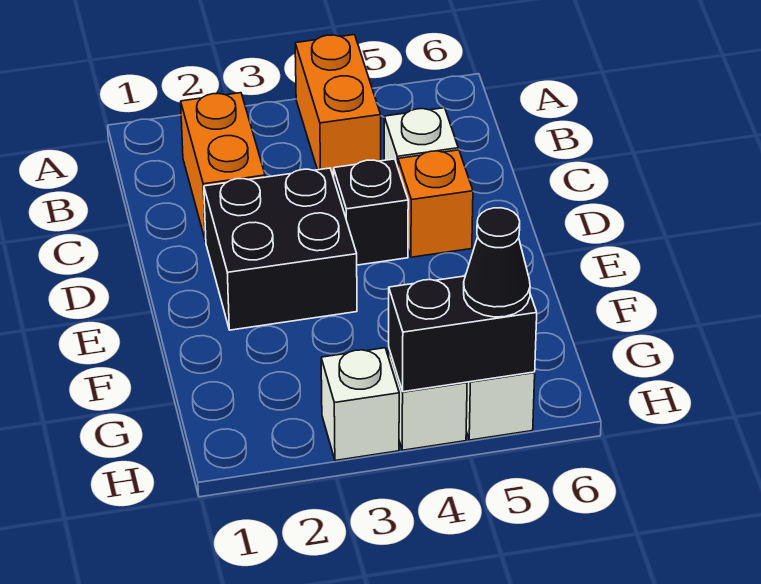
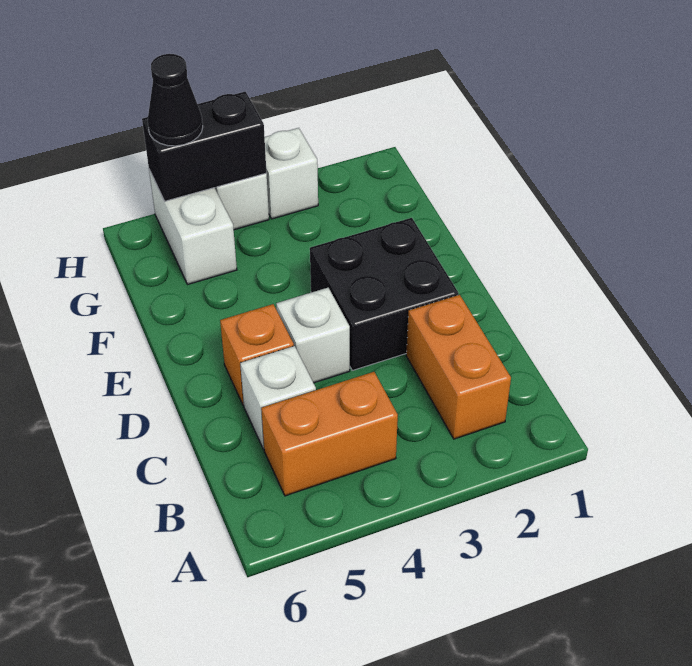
orange 1x2 brick [295,35,381,178] -> orange 1x2 brick turned to [261,372,398,496]
black 1x1 brick [334,159,408,265] -> white 1x1 brick [276,288,350,383]

